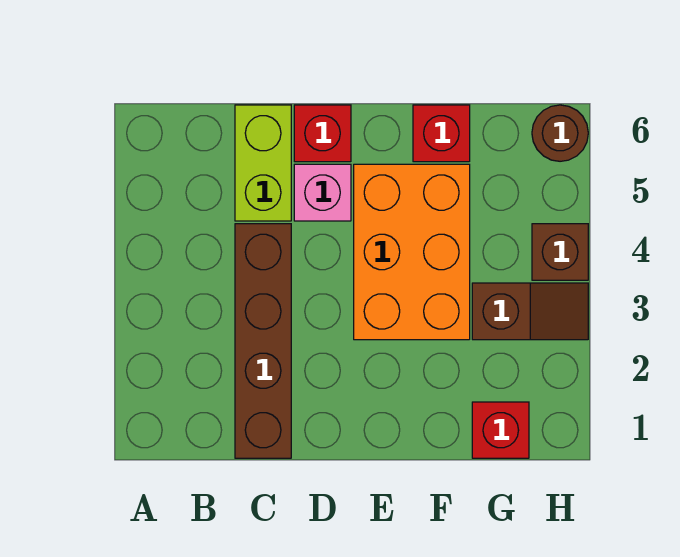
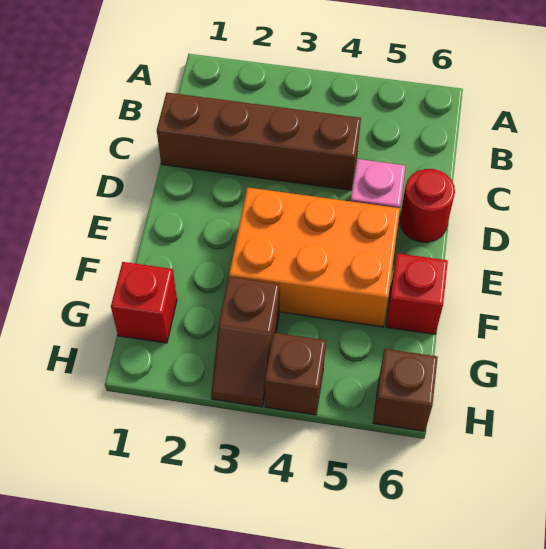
lime 1x2 brick [235,105,291,221] -> none
red 1x1 brick [294,105,351,162] -> red 1x1 round brick [400,169,455,242]
brown 1x1 round brick [532,105,588,161] -> brown 1x1 brick [373,349,438,431]

